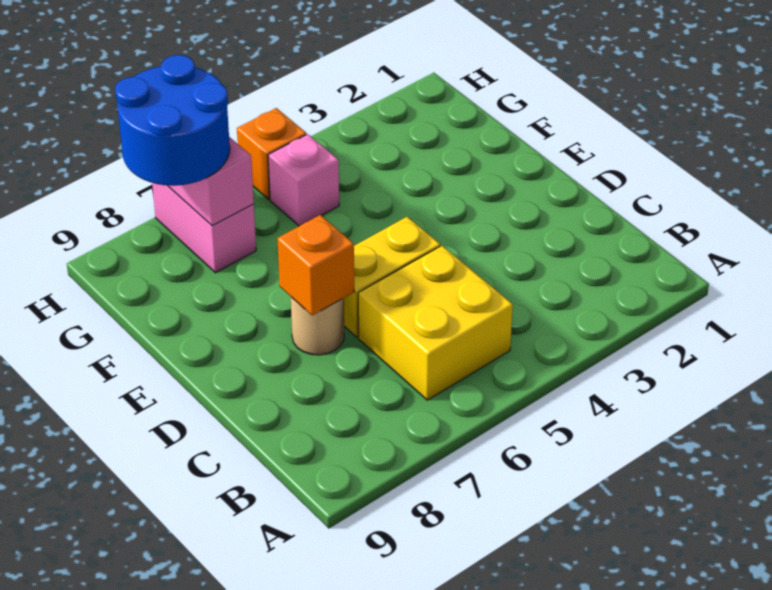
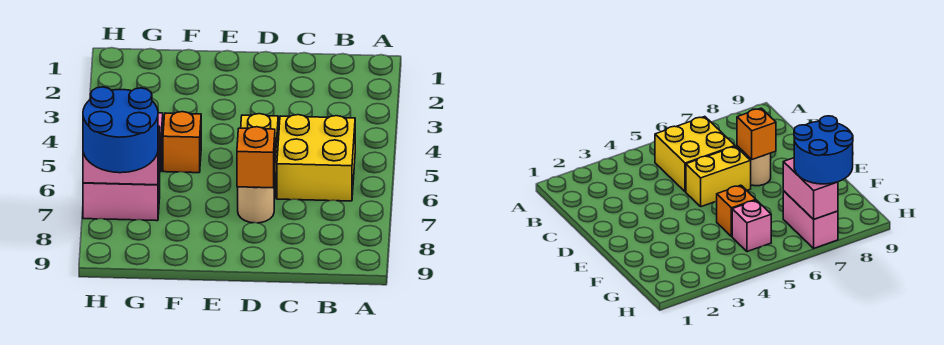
orange 1x1 brick [237,108,306,199] -> orange 1x1 brick moved to [163,112,201,173]

